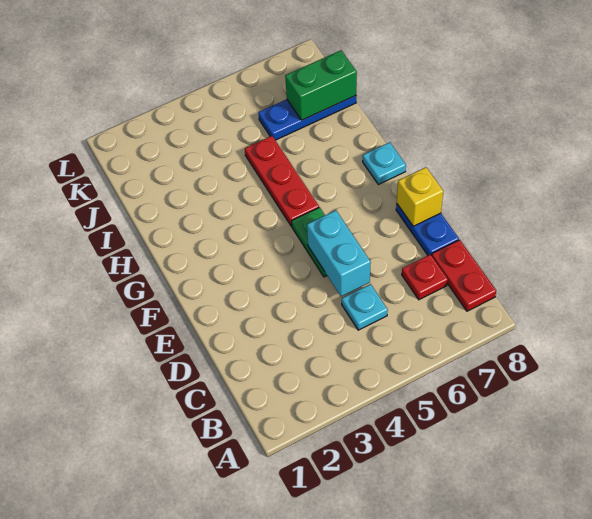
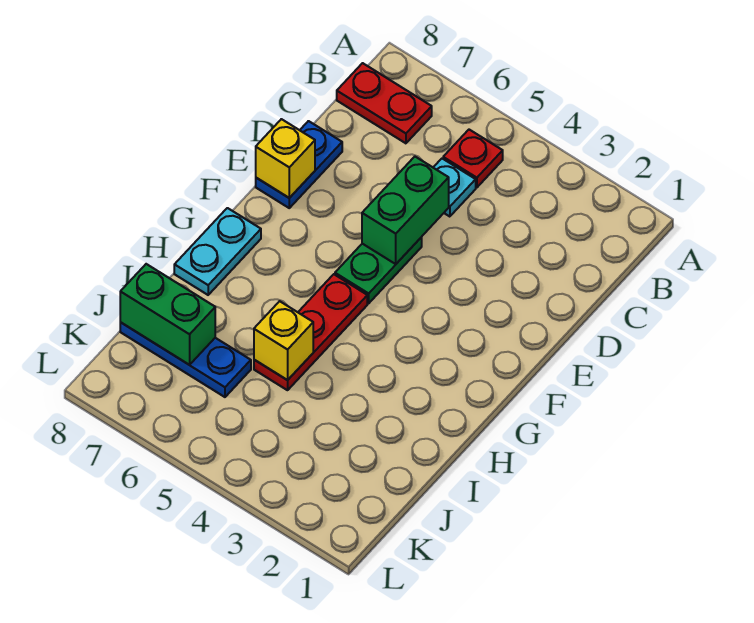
red 1x2 plate [432,240,496,311] -> red 1x2 plate turned to [337,63,432,143]
red 1x1 plate [402,254,448,300] -> red 1x1 plate moved to [443,130,503,188]
cyan 1x2 brick [307,210,371,296] -> green 1x2 brick [362,157,449,264]
cyan 1x1 plate [363,142,406,185] -> cyan 1x2 plate [174,208,261,295]
none -> yellow 1x1 brick [254,301,313,380]

